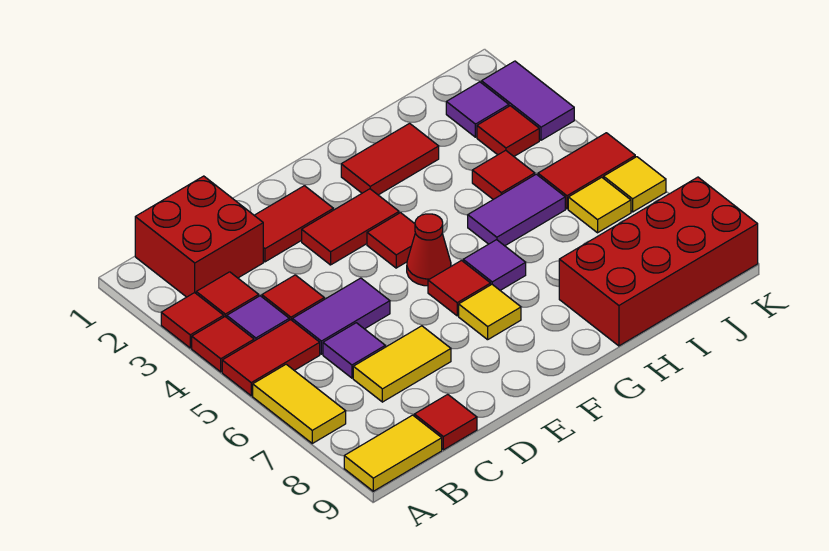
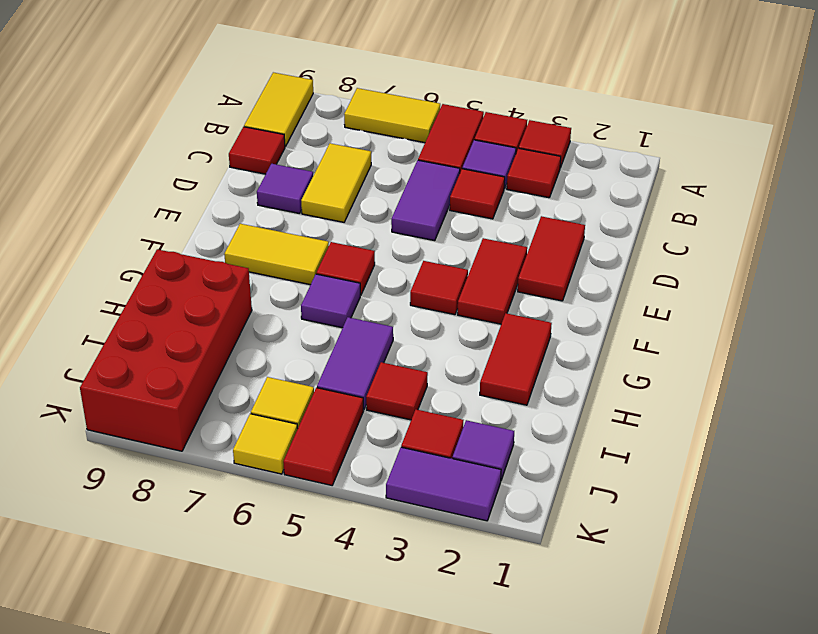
red 2x2 brick [135,176,263,297] -> none
purple 1x1 tile [323,323,385,378] -> purple 1x1 tile moved to [257,164,313,214]
red 1x1 cone [407,214,451,286] -> none
yellow 1x1 tile [459,285,521,340] -> yellow 1x2 tile [224,224,329,285]

